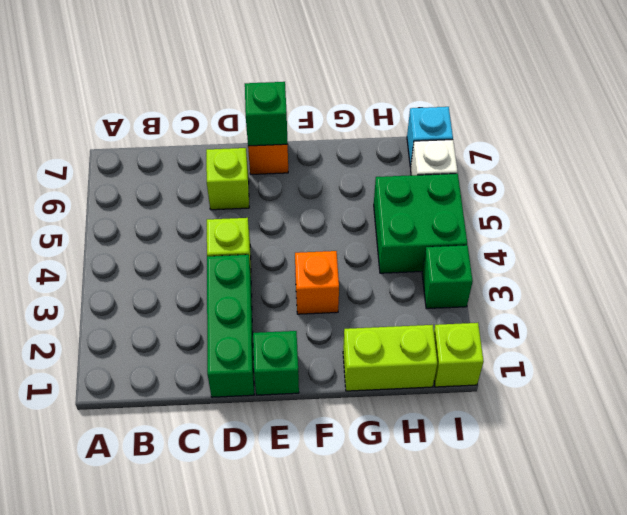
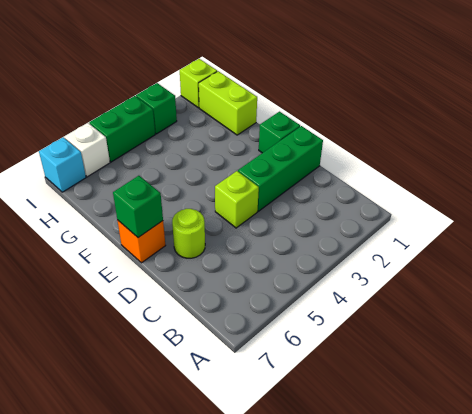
lime 1x1 brick [206,148,249,210] -> lime 1x1 round brick [172,209,205,258]
orange 1x1 brick [295,251,339,314] -> none
green 2x2 brick [374,173,467,273] -> green 1x2 brick [89,96,155,162]

